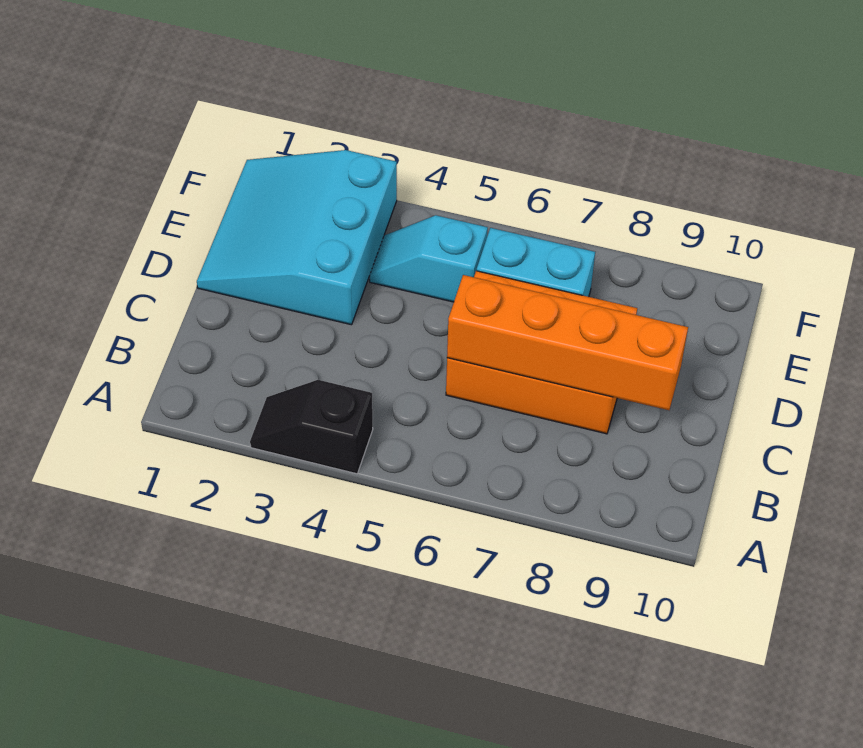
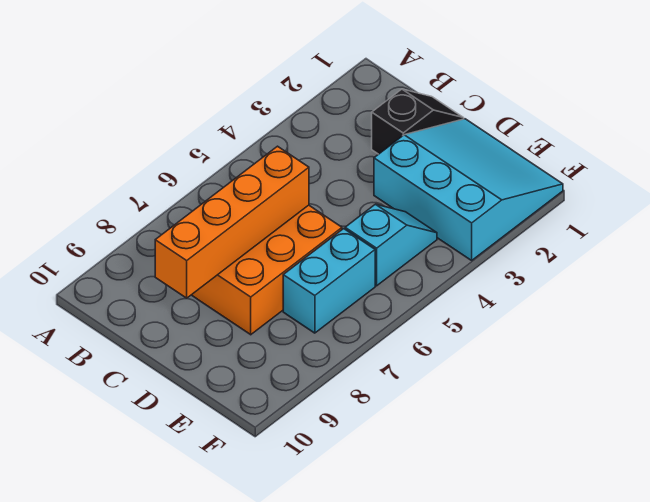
black 1x2 slope [250,380,373,474] -> black 1x2 slope moved to [372,89,464,154]

